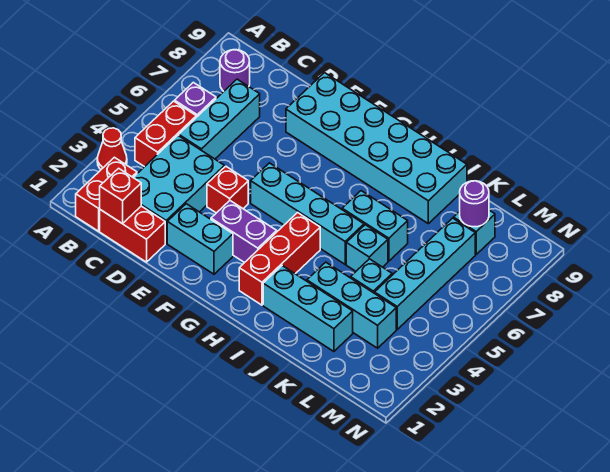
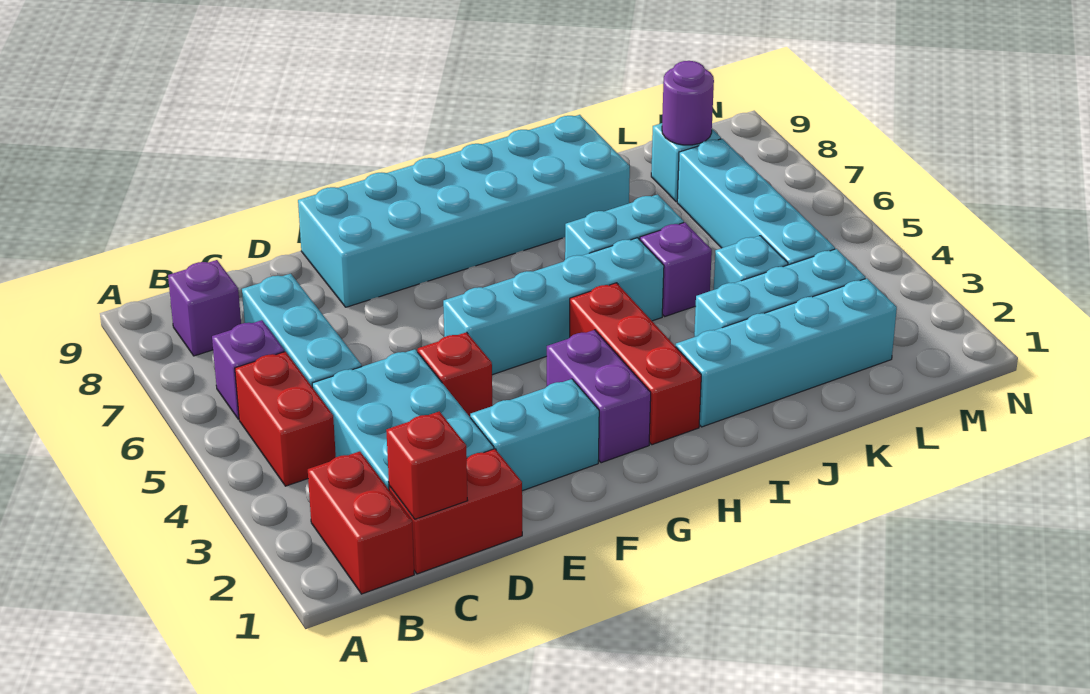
red 1x1 cone [97,128,127,169] -> none
purple 1x1 round brick [220,50,250,91] -> purple 1x1 brick [168,260,241,356]
purple 1x2 brick [211,201,277,263] -> purple 1x2 brick turned to [547,330,651,463]
cyan 1x3 brick [263,266,353,351] -> cyan 1x4 brick [676,278,897,427]
cyan 1x1 brick [346,225,388,271] -> purple 1x1 brick [640,222,712,316]

